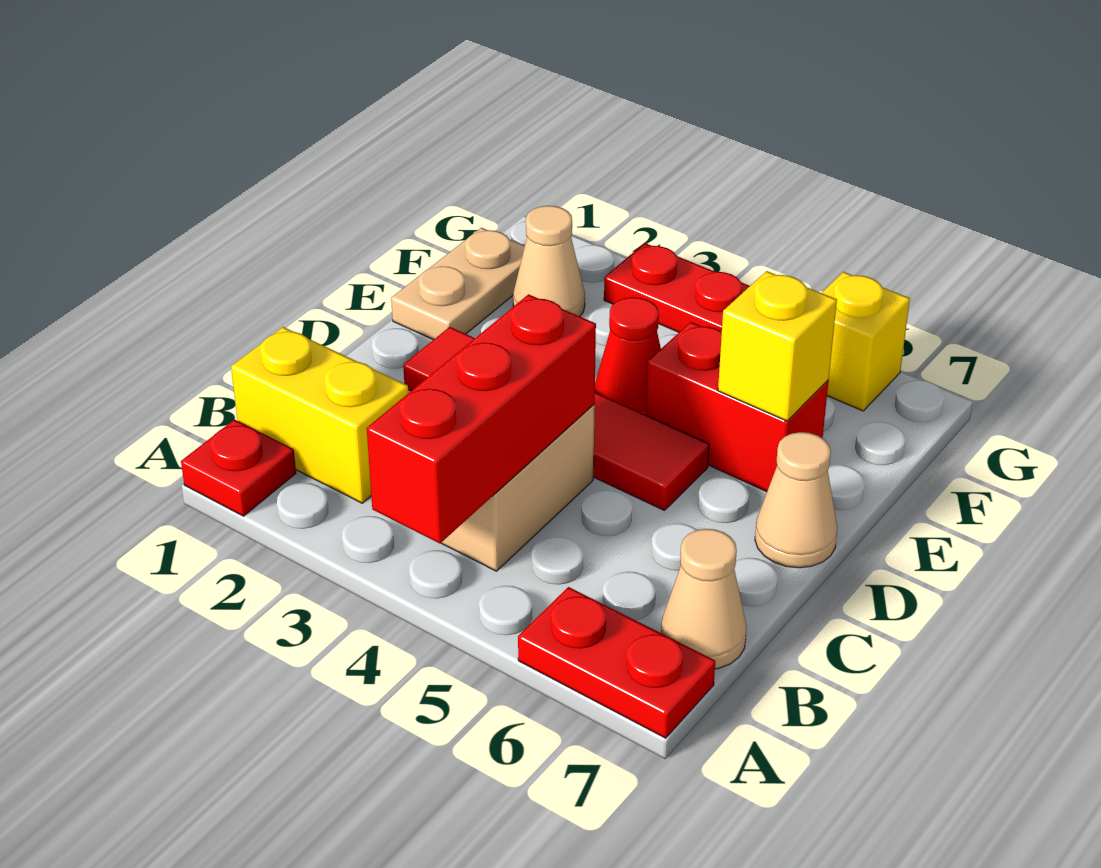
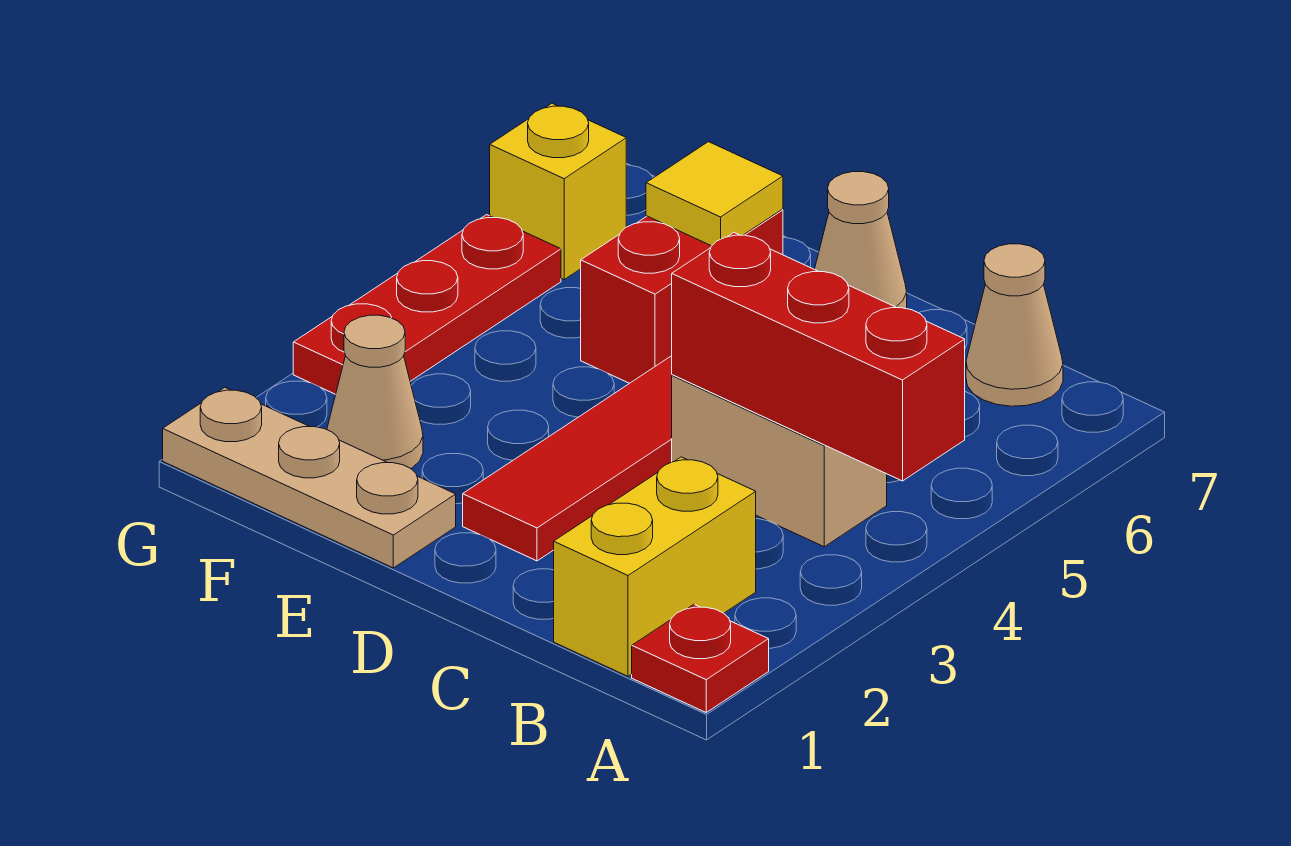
red 1x2 plate [518,587,715,738] -> none
tan 1x2 plate [391,228,525,340] -> tan 1x3 plate [163,388,456,568]
red 1x1 cone [595,297,661,415] -> none
yellow 1x1 brick [718,271,837,421] -> yellow 1x1 tile [646,142,783,246]

